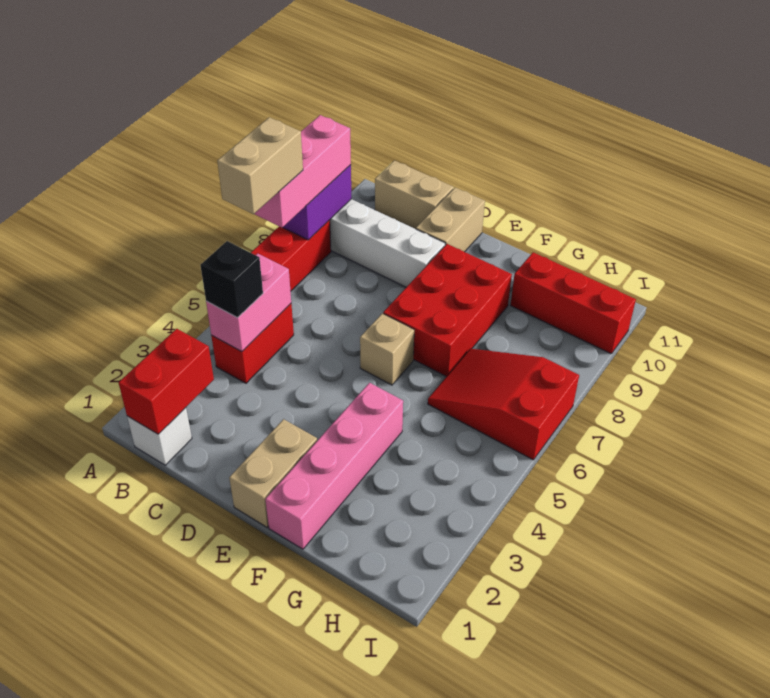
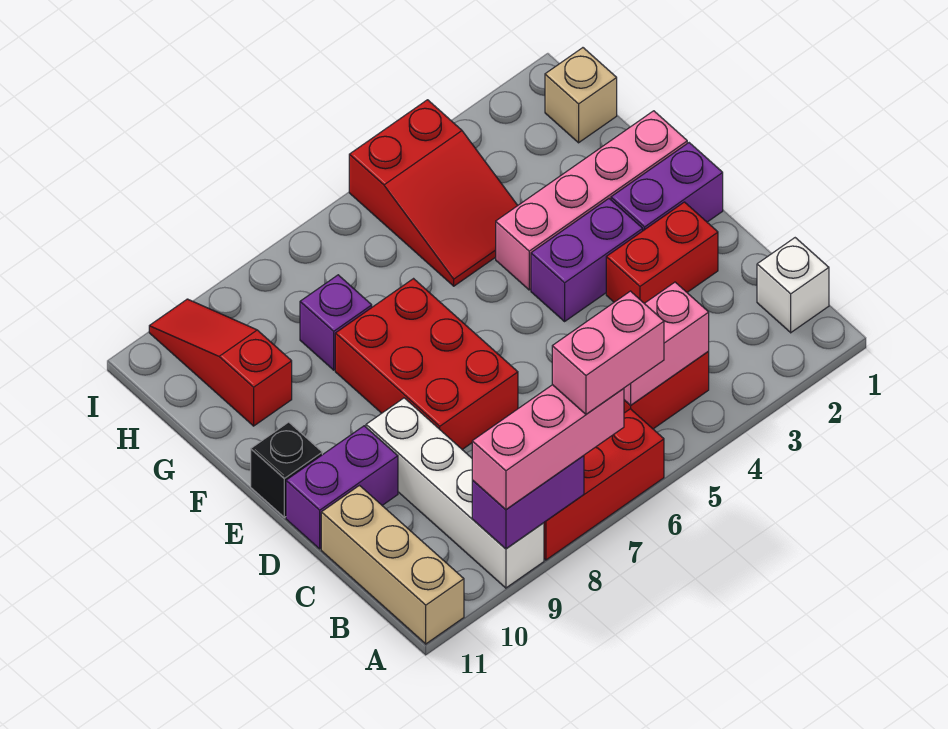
tan 1x2 brick [217,117,303,214] -> pink 1x2 brick [552,291,664,414]
red 1x2 brick [119,329,214,434] -> red 1x2 brick moved to [606,202,718,303]
black 1x1 brick [200,241,263,318] -> black 1x1 brick moved to [251,422,322,517]
tan 1x2 brick [375,160,454,229] -> tan 1x3 brick [321,486,464,644]
tan 1x2 brick [416,188,485,252] -> purple 1x2 brick [286,426,398,549]
tan 1x2 brick [229,419,317,527] -> purple 1x2 brick [611,143,723,231]
none -> purple 1x2 brick [531,199,643,321]
tan 1x1 brick [360,313,414,385] -> tan 1x1 brick moved to [545,48,617,143]
red 2x3 brick [383,244,512,377] -> red 2x3 brick turned to [335,279,518,449]
red 2x3 slope [428,349,579,460] -> red 2x3 slope moved to [349,100,518,286]
none -> purple 1x1 brick [300,275,372,370]
red 1x3 brick [510,252,636,354] -> red 1x3 slope [149,299,292,426]

